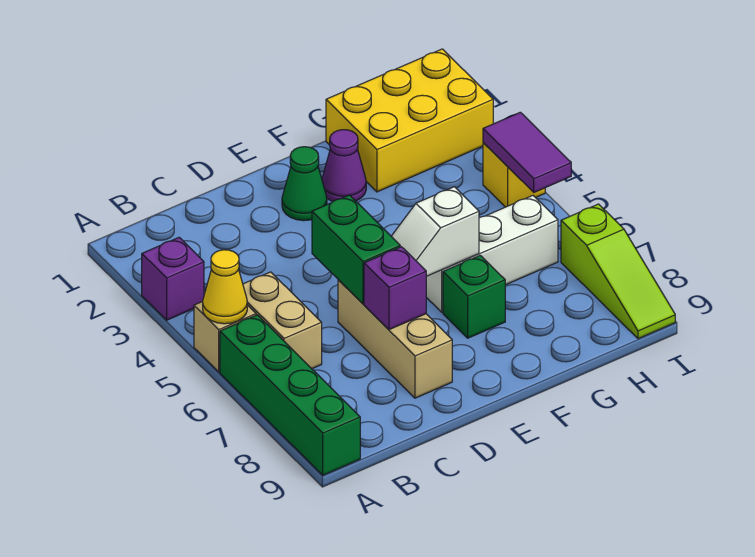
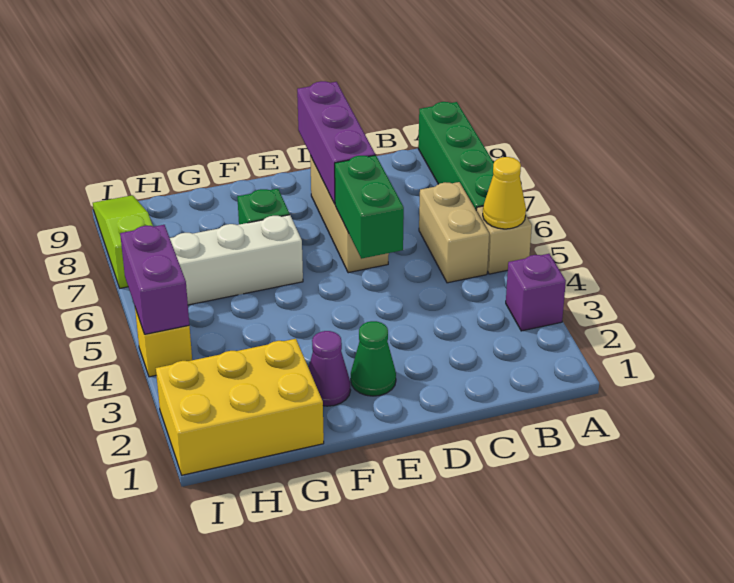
purple 1x1 brick [364,247,426,330] -> purple 1x3 brick [297,81,375,204]
white 1x2 slope [391,187,479,276] -> none
purple 1x2 tile [483,112,571,192] -> purple 1x2 brick [120,225,189,334]

